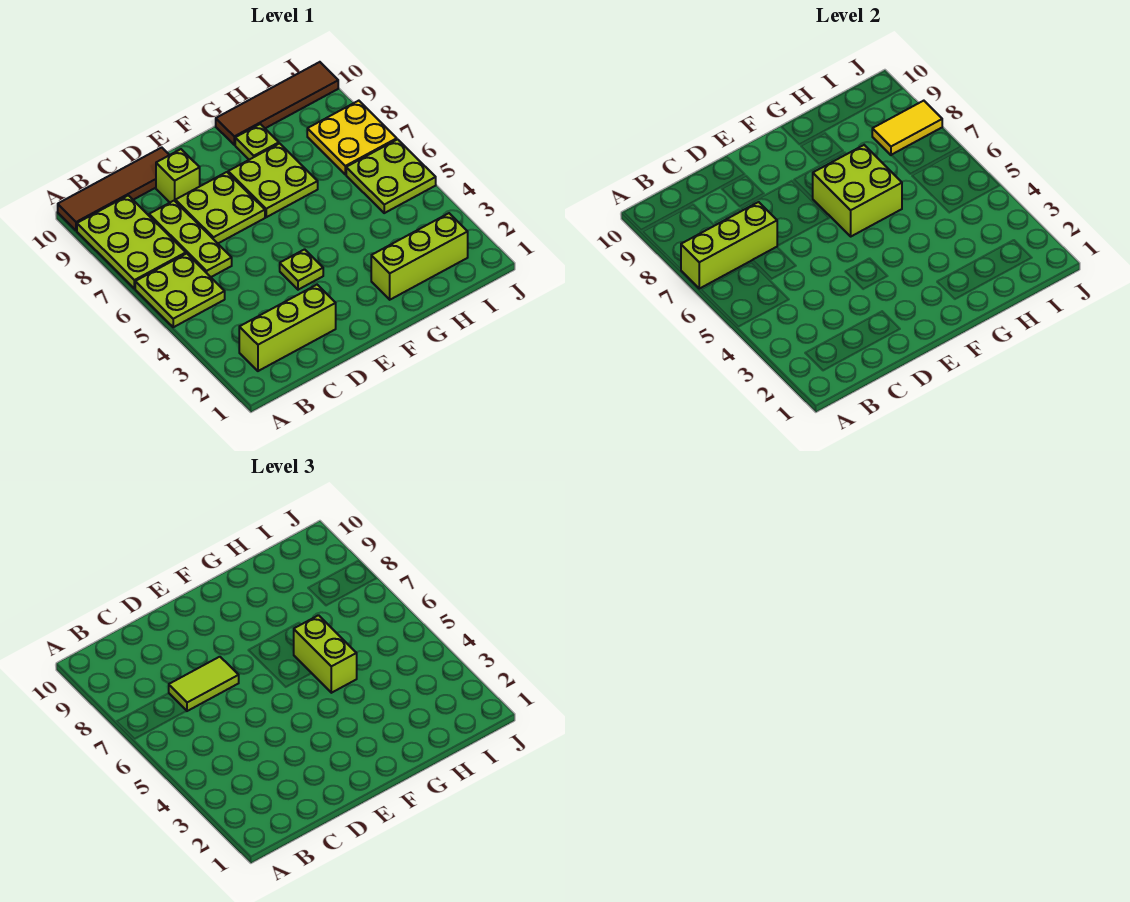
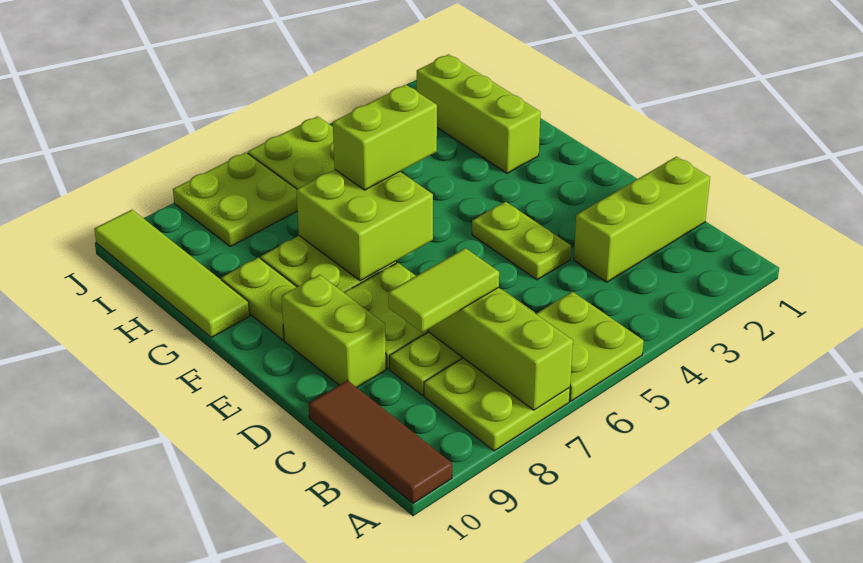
lime 2x3 plate [77,195,186,289] -> lime 2x2 plate [424,358,570,451]
brown 1x4 tile [58,147,169,231] -> brown 1x3 tile [308,380,452,503]
lime 1x3 brick [239,285,336,371] -> lime 1x3 brick turned to [574,157,710,282]
lime 1x2 tile [169,657,239,711] -> lime 1x2 tile turned to [388,248,499,333]
lime 1x1 brick [156,149,200,202] -> lime 1x2 brick [282,275,386,387]
lime 1x1 plate [280,249,323,290] -> lime 1x2 plate [472,202,571,280]
lime 1x1 plate [235,124,279,160] -> lime 1x2 plate [221,258,297,340]
brown 1x4 tile [216,62,338,145] -> lime 1x4 tile [94,210,250,337]
yellow 2x2 plate [307,101,397,174] -> lime 2x2 plate [173,152,297,246]
yellow 1x2 tile [872,101,942,155] -> none

